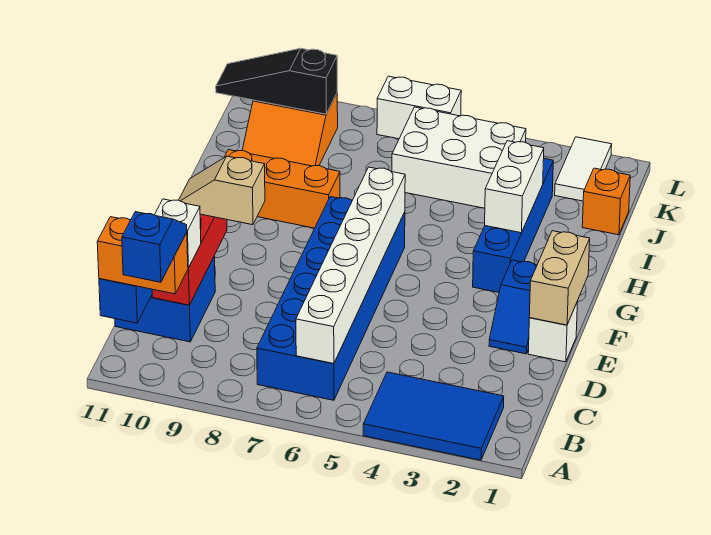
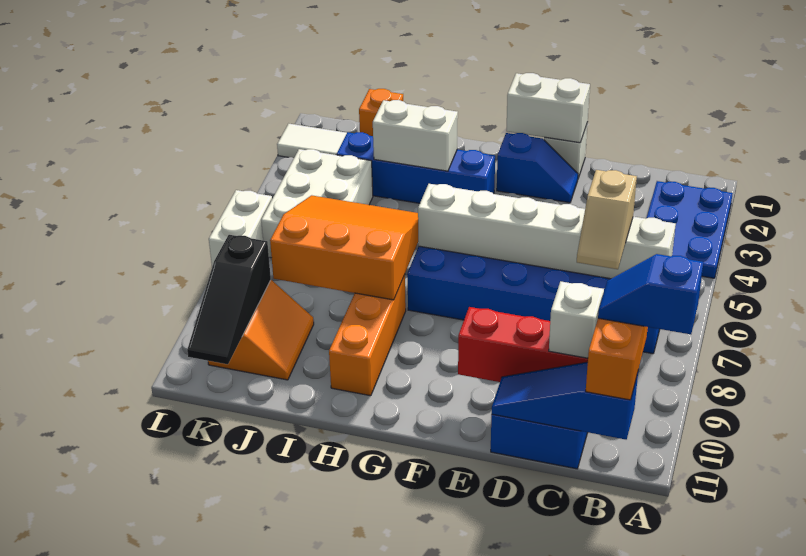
blue 2x3 tile [363,372,504,460] -> blue 2x3 plate [647,181,733,278]
tan 1x2 brick [529,231,590,325] -> white 1x2 brick [506,73,590,143]
tan 1x2 slope [179,156,265,225] -> tan 1x2 slope moved to [577,170,637,269]
none -> orange 3x3 slope [270,195,418,300]

